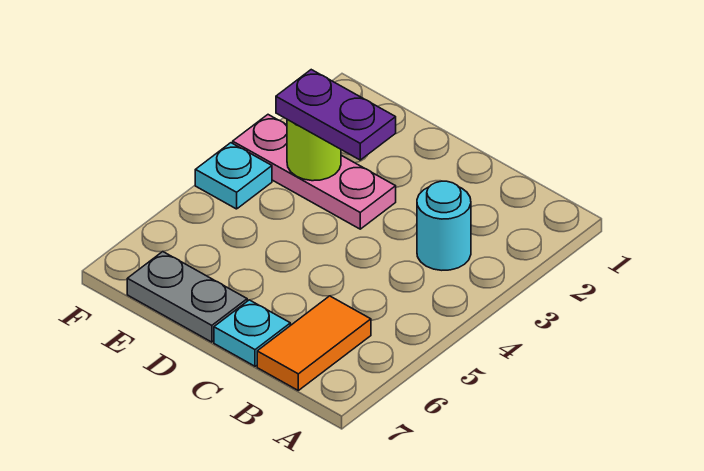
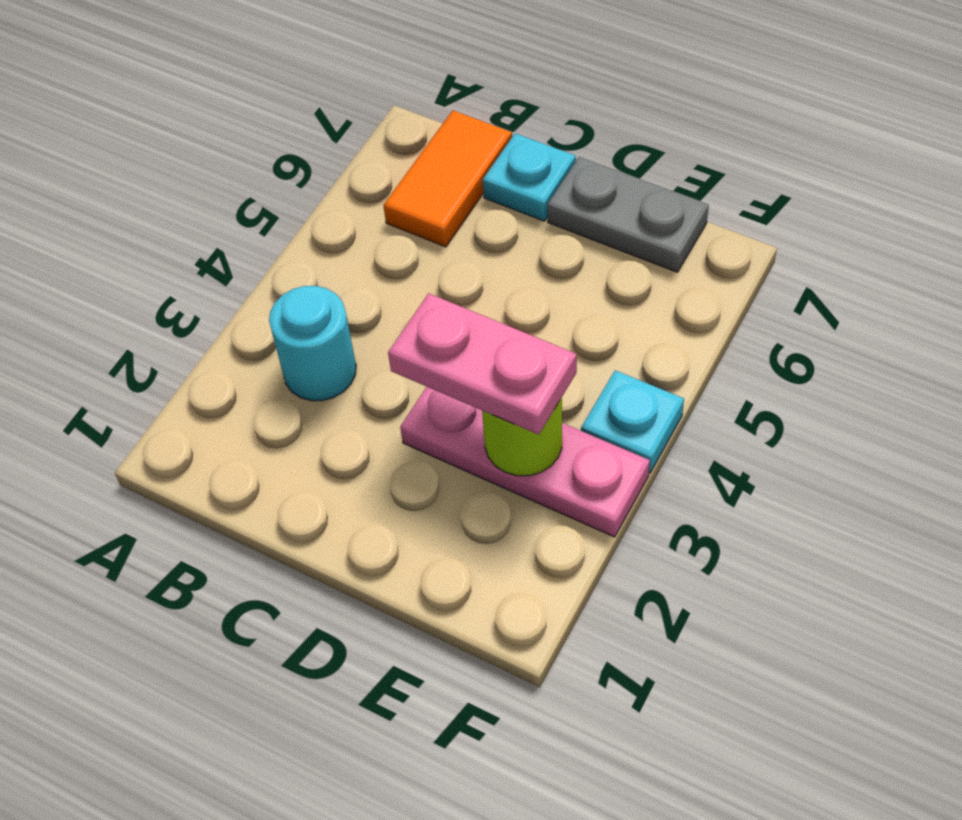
purple 1x2 plate [276,70,396,160] -> pink 1x2 plate [388,293,577,435]

